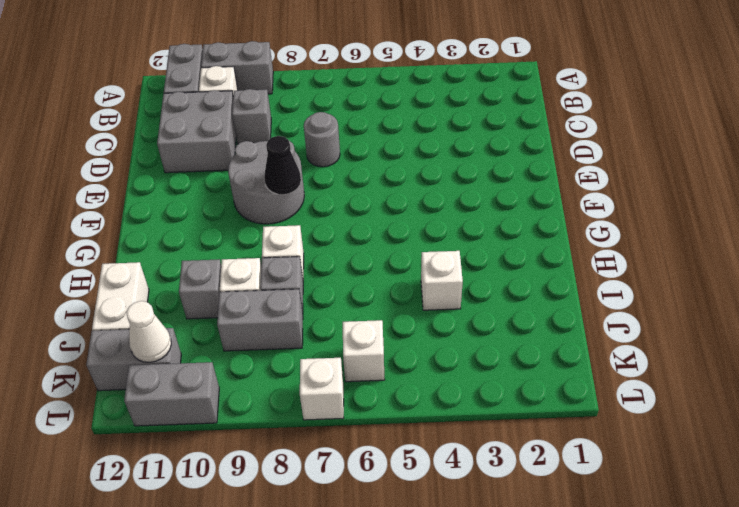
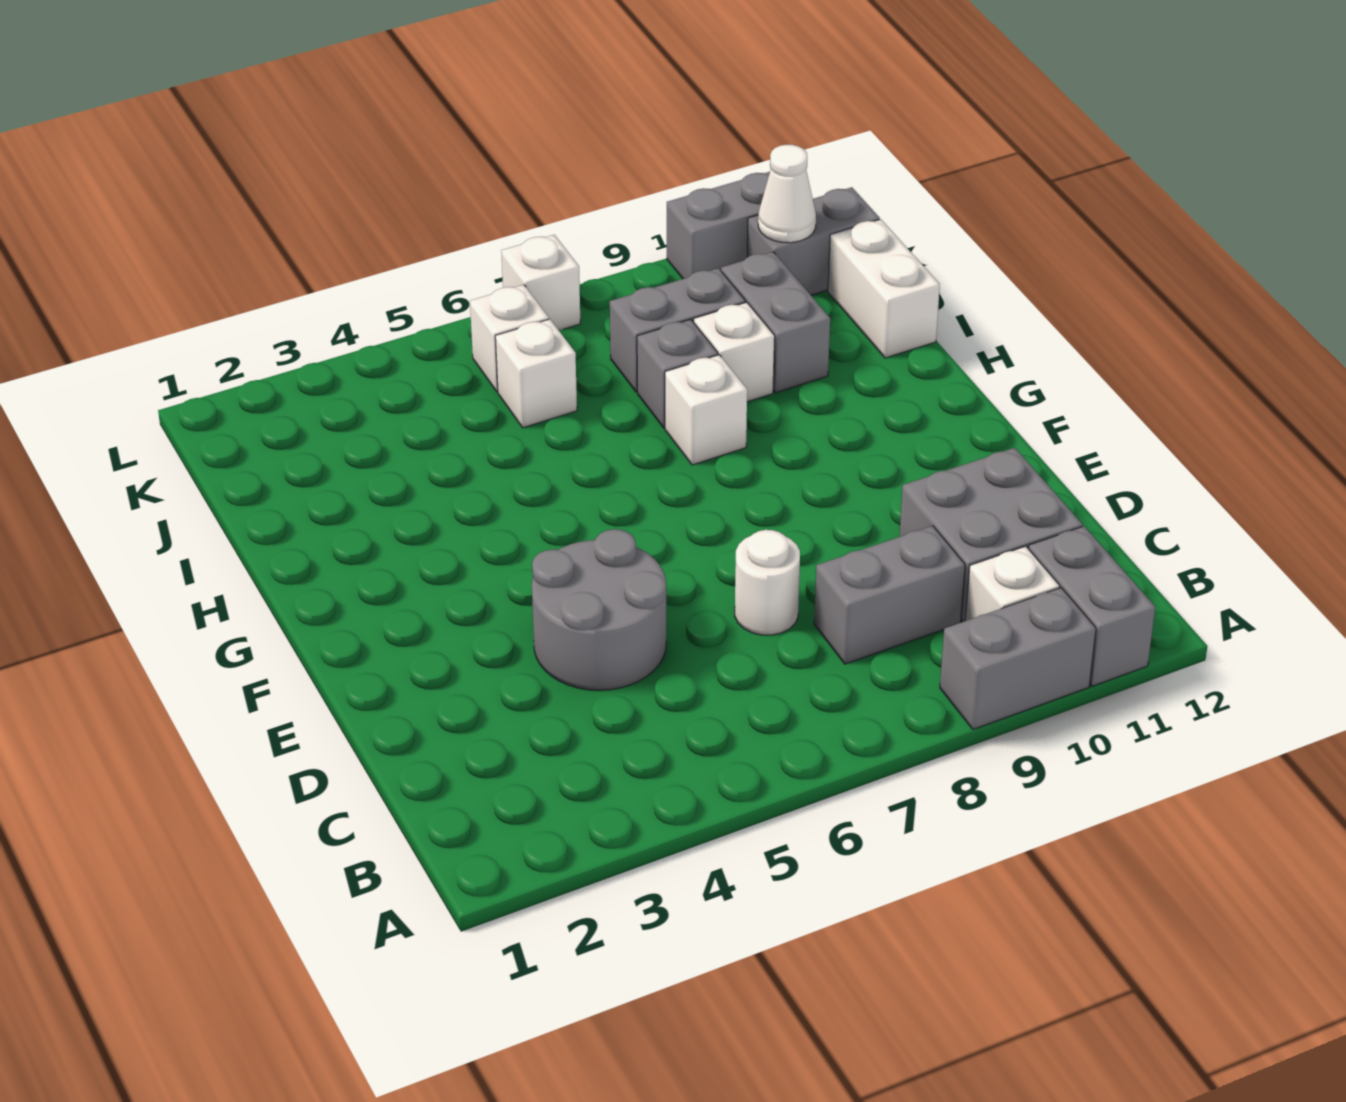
grey 1x1 brick [232,89,271,144] -> grey 1x2 brick [814,526,965,664]
grey 1x1 round brick [304,112,340,167] -> white 1x1 round brick [735,530,800,635]
grey 2x2 round brick [228,141,304,224] -> grey 2x2 round brick moved to [532,529,666,690]
black 1x1 cone [264,136,301,194] -> none
white 1x1 brick [421,251,463,310] -> white 1x1 brick moved to [495,319,577,428]
grey 1x1 brick [179,259,221,319] -> grey 1x2 brick [721,252,830,393]

